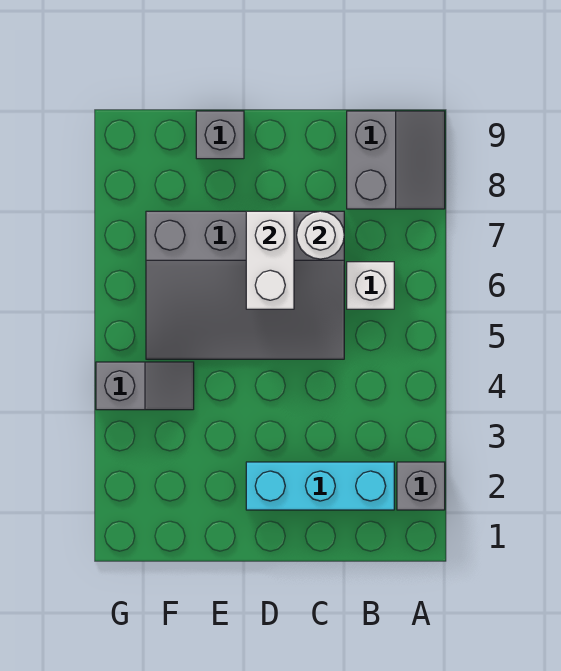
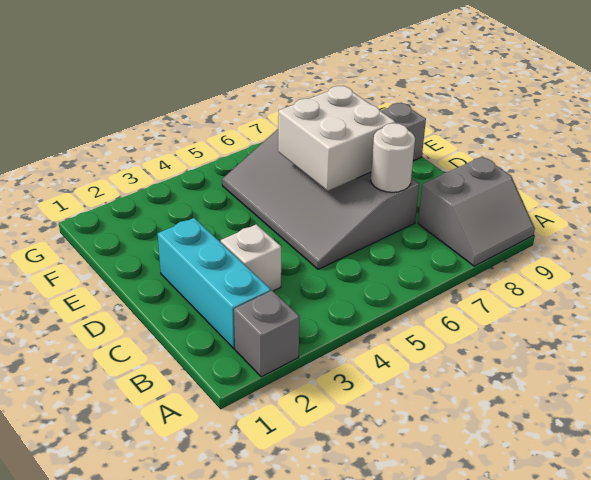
white 1x1 brick [347,262,394,309] -> white 1x1 brick moved to [221,224,281,291]
white 1x2 brick [246,211,294,309] -> white 2x2 brick [278,86,395,191]
grey 1x2 slope [96,362,194,410] -> none

